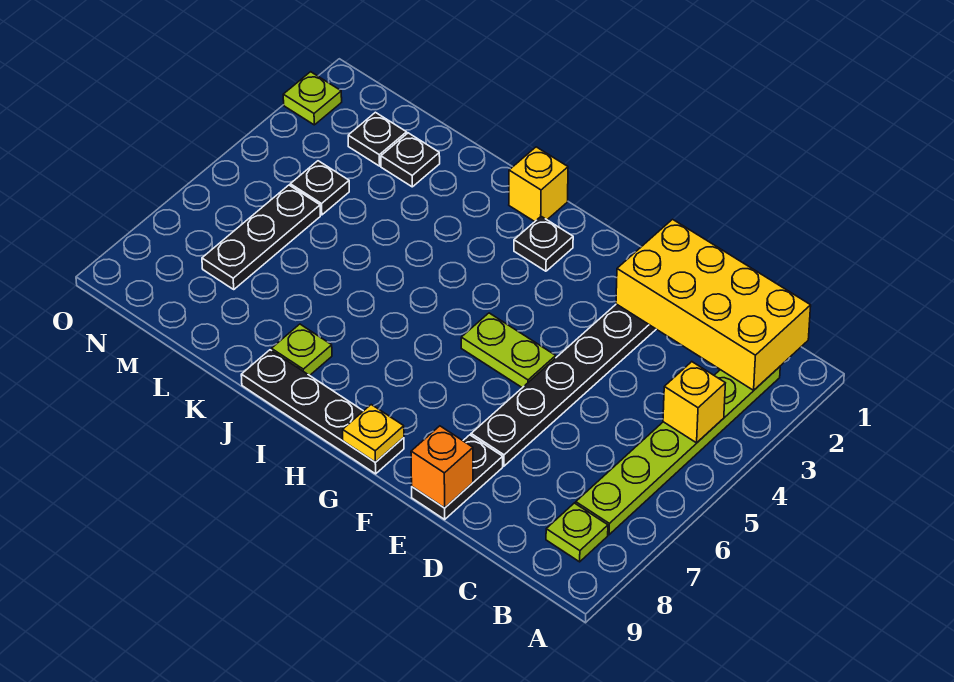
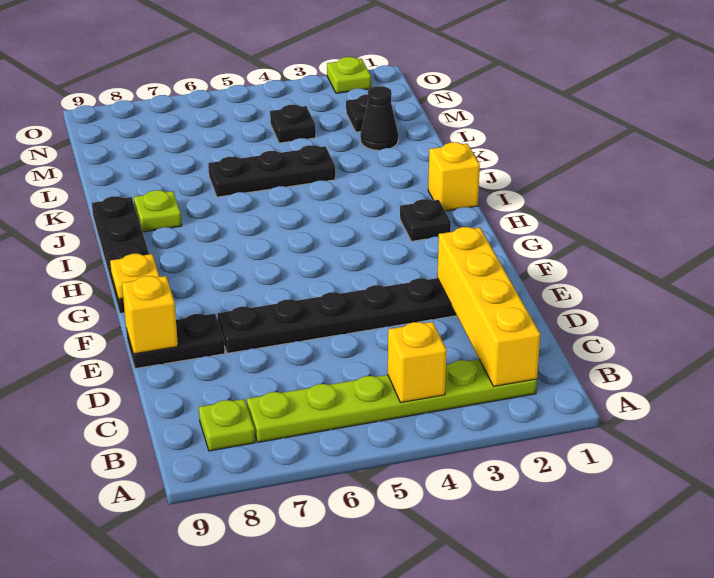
yellow 2x4 brick [616,219,811,390] -> yellow 1x4 brick [437,227,540,386]
orange 1x1 brick [411,426,473,508] -> yellow 1x1 brick [122,276,178,354]
lime 1x2 plate [461,313,556,388] -> none
black 1x1 plate [381,133,440,187] -> black 1x1 cone [360,86,398,150]
black 1x3 plate [202,185,320,289] -> black 1x3 plate moved to [208,145,335,197]

